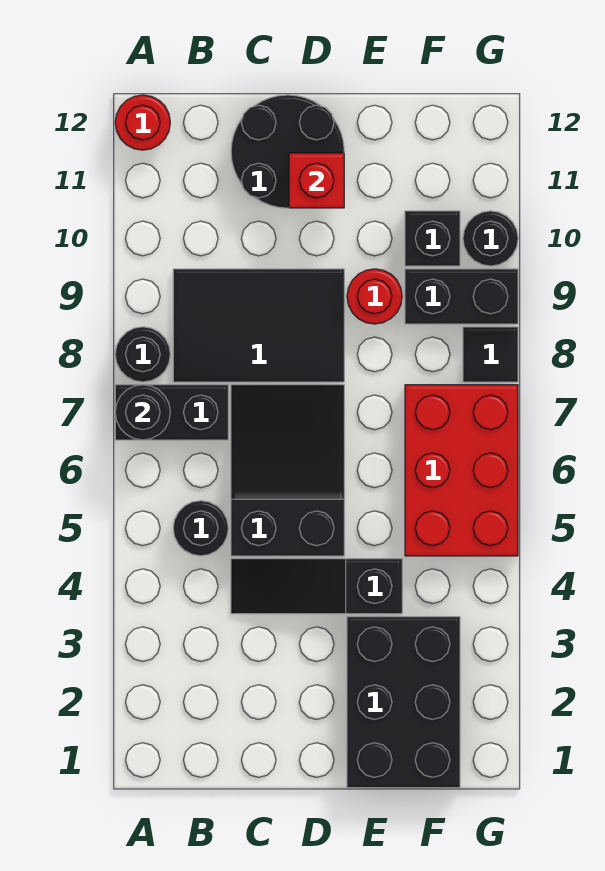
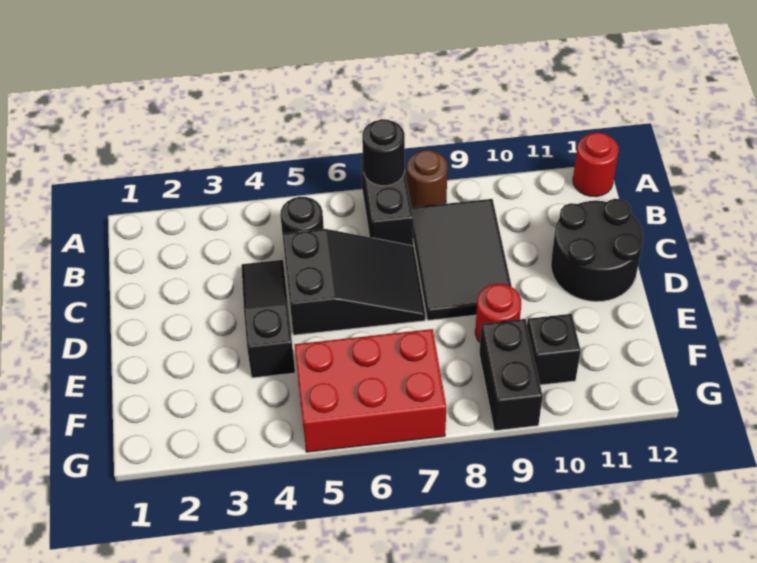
black 1x1 round brick [115,327,170,382] -> brown 1x1 round brick [407,150,448,207]
red 1x1 brick [289,153,344,208] -> none
black 2x3 brick [347,617,460,788] -> none
black 1x1 tile [463,327,518,382] -> none
black 1x1 round brick [463,211,518,266] -> none

